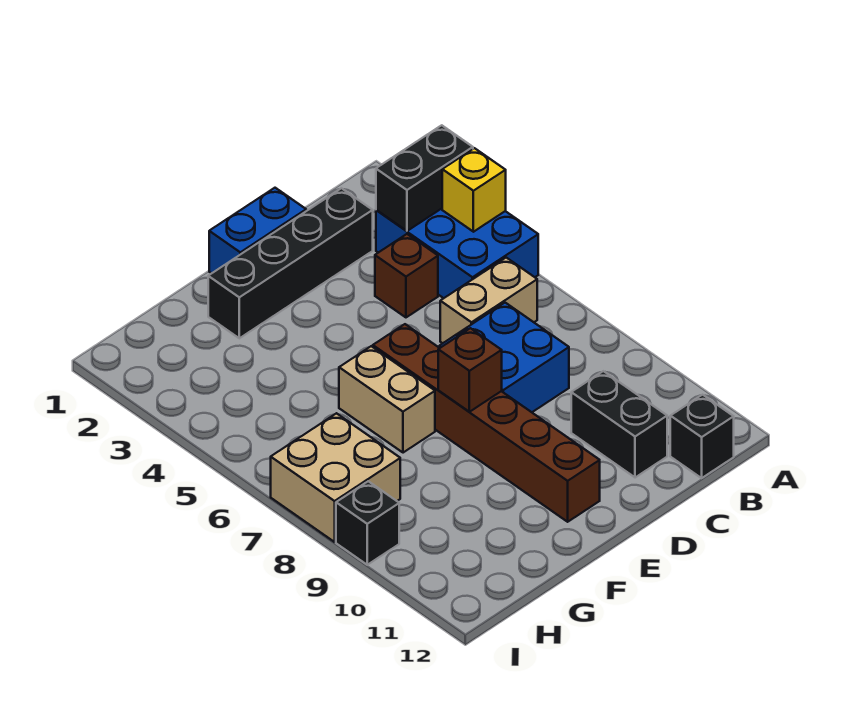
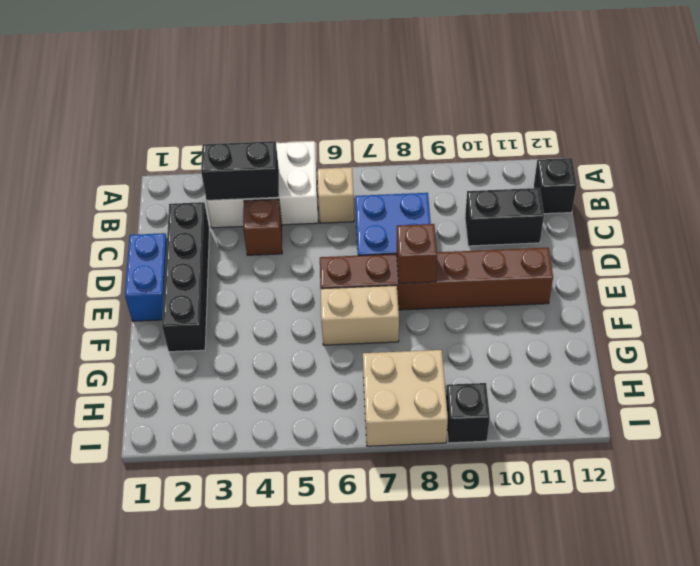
blue 2x3 brick [376,209,538,298] -> white 2x3 brick [207,141,318,228]
black 1x2 brick [376,125,473,231] -> black 1x2 brick turned to [201,141,279,200]
yellow 1x1 brick [442,148,506,232] -> none
tan 1x2 brick [440,258,537,343] -> tan 1x1 brick [317,167,354,223]

